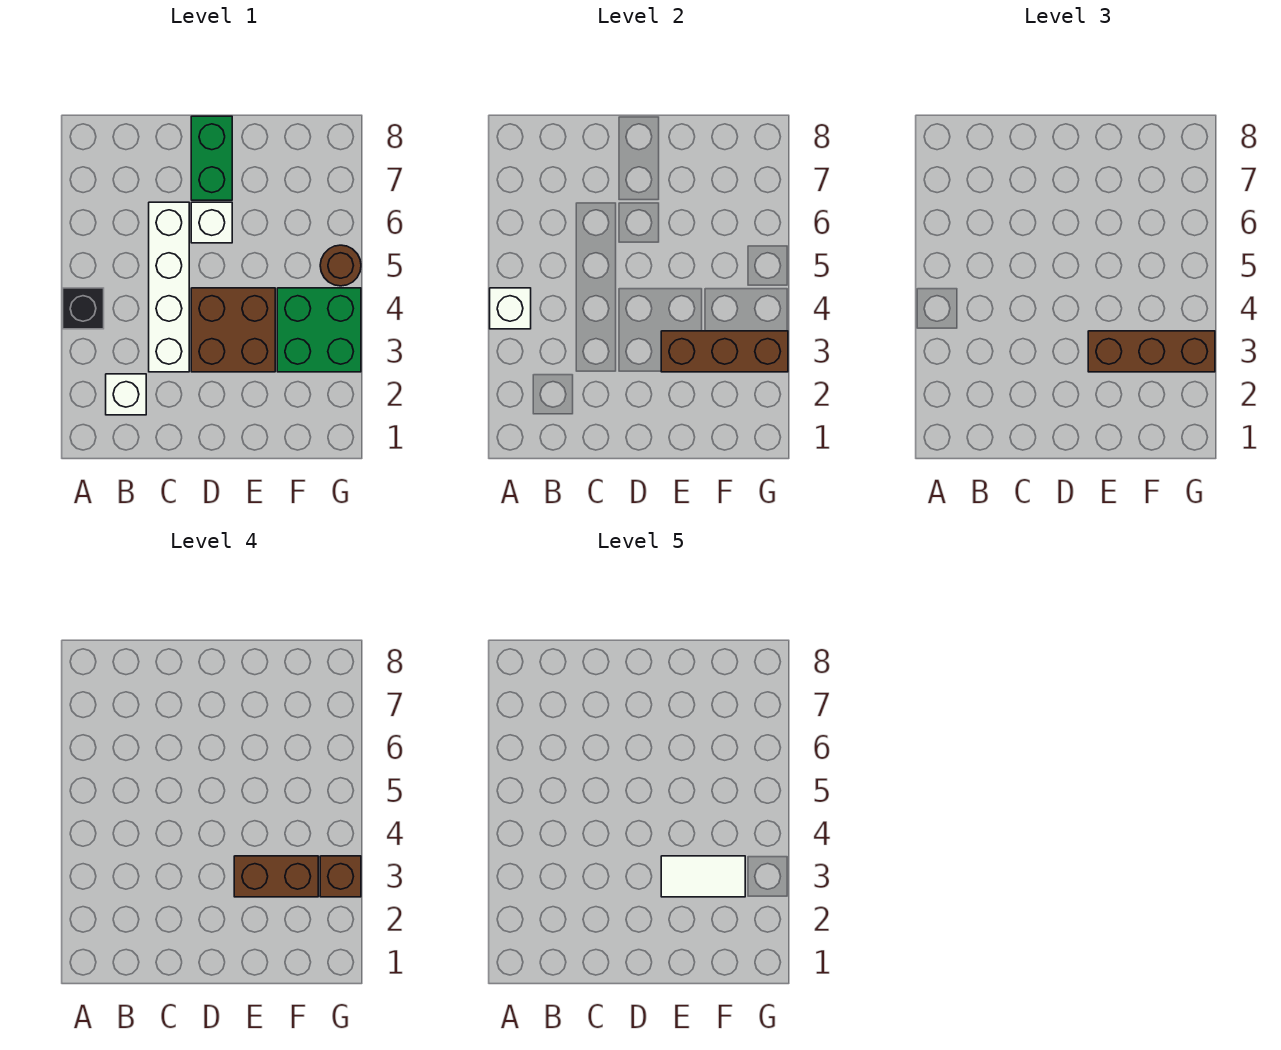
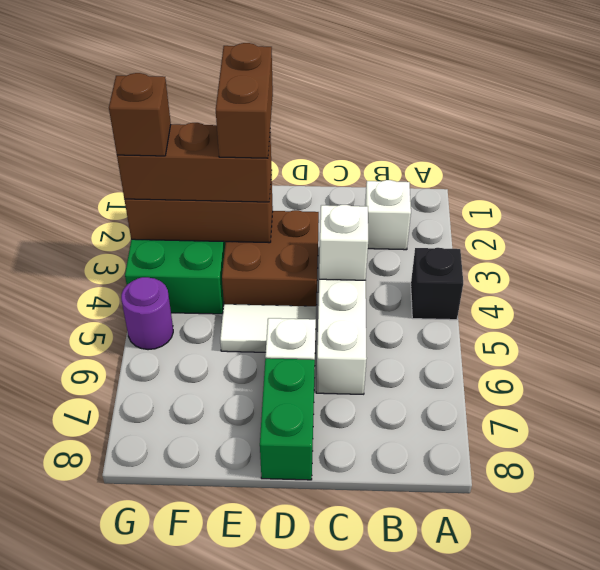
white 1x1 brick [490,288,531,329] -> white 1x1 brick moved to [319,205,368,280]
brown 1x2 brick [234,856,318,897] -> brown 1x2 brick turned to [216,43,273,158]
white 1x2 tile [661,856,745,897] -> white 1x2 tile moved to [220,304,316,352]
brown 1x1 round brick [320,245,361,286] -> purple 1x1 round brick [121,277,173,350]

